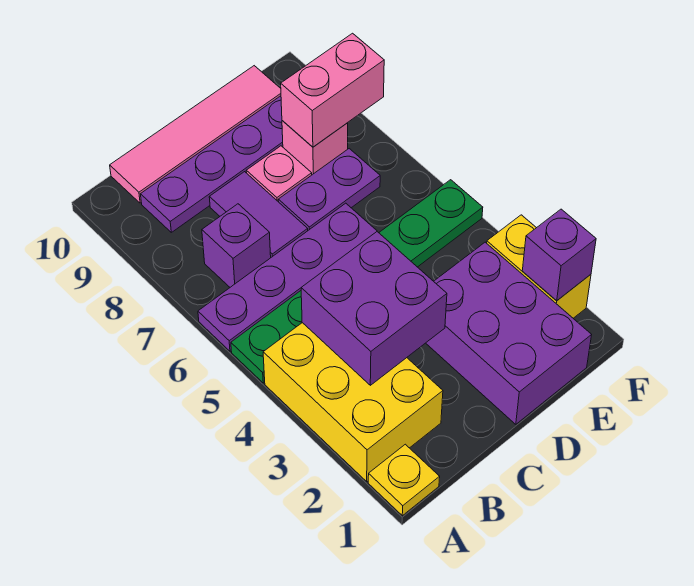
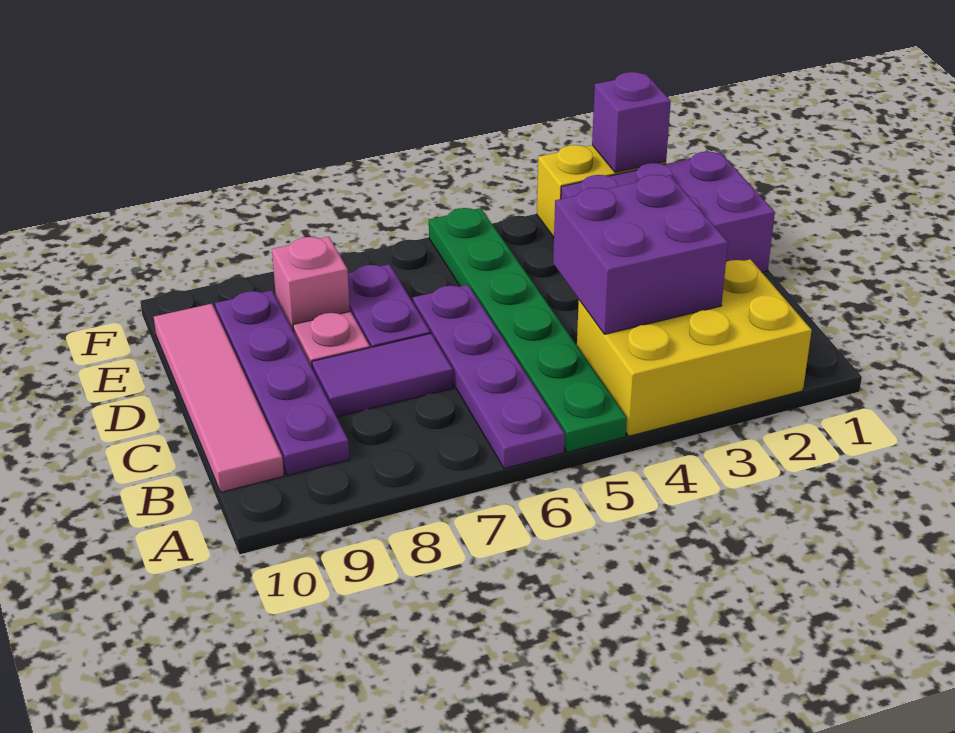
yellow 1x1 plate [368,444,440,516] -> none
purple 1x1 brick [202,204,271,287] -> none
pink 1x2 brick [281,33,384,147] -> none

